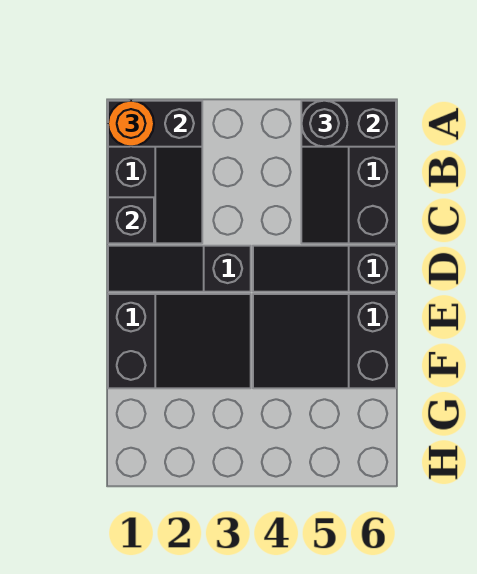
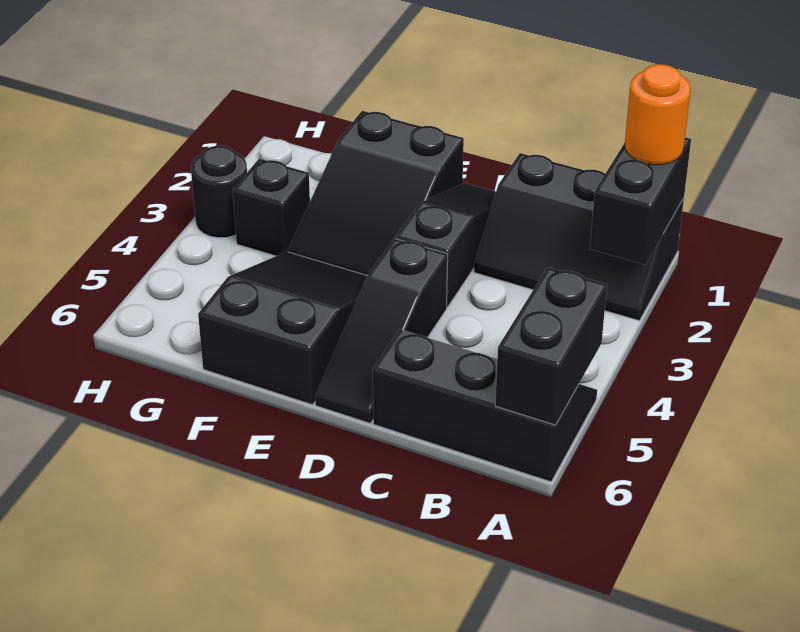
black 1x1 round brick [301,101,347,147] -> black 1x1 round brick moved to [191,146,247,238]
black 1x1 brick [108,197,154,243] -> black 1x1 brick moved to [233,159,310,256]
black 1x3 slope [253,246,396,292] -> black 1x3 slope turned to [315,238,448,423]

